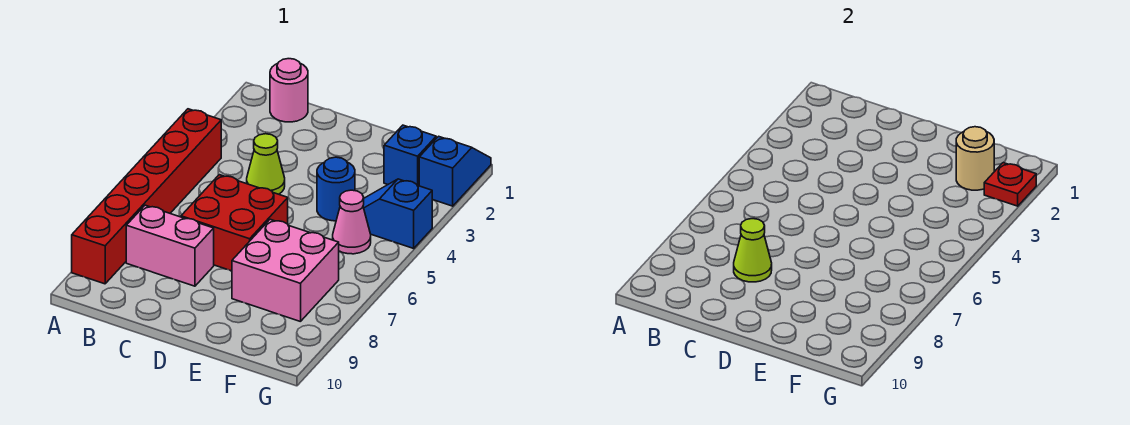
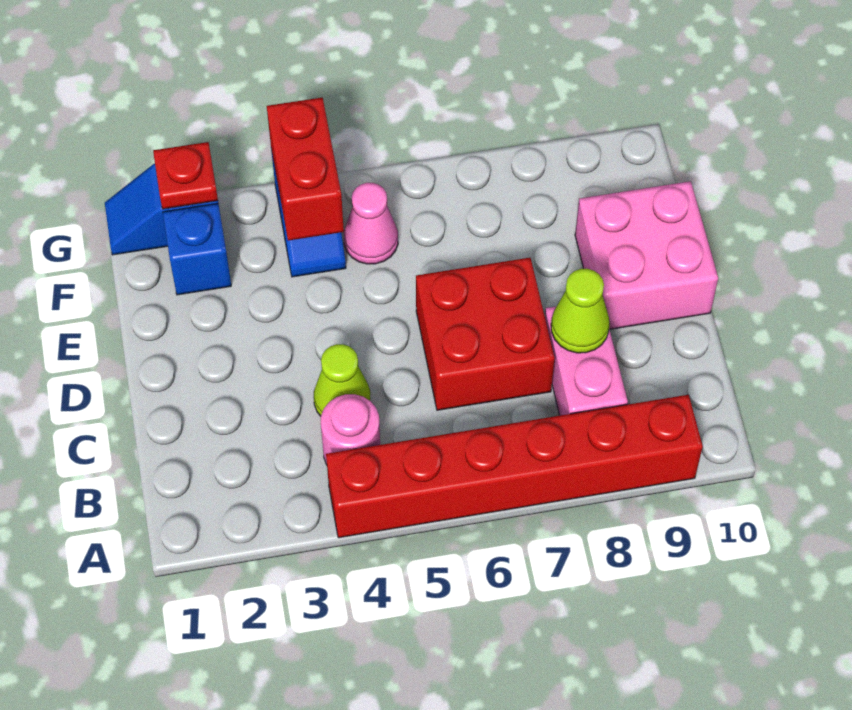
pink 1x1 round brick [270,59,308,122] -> pink 1x1 round brick moved to [321,394,380,465]
blue 1x1 round brick [317,157,355,221] -> none
pink 2x2 brick [232,219,339,322] -> pink 2x2 brick moved to [575,181,718,329]
tan 1x1 round brick [956,127,994,190] -> none
none -> red 1x2 brick [267,98,344,241]

